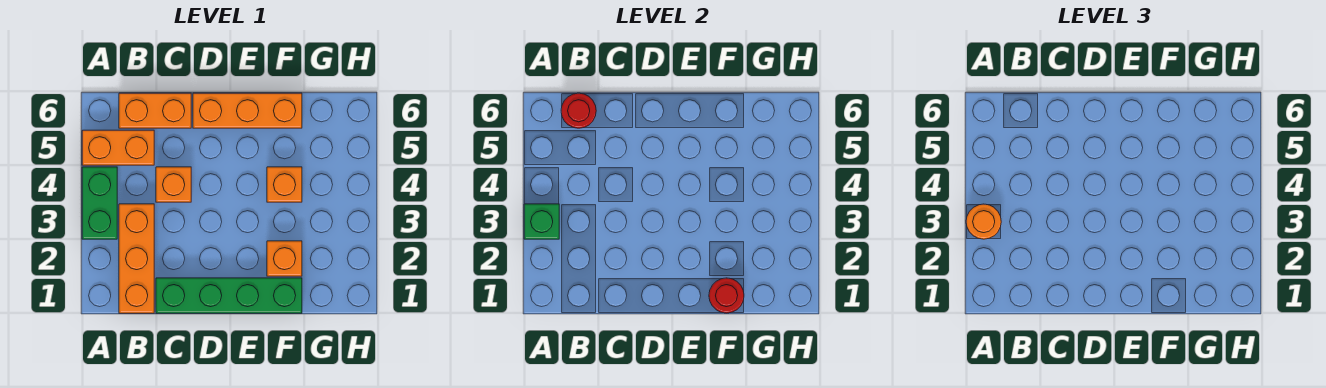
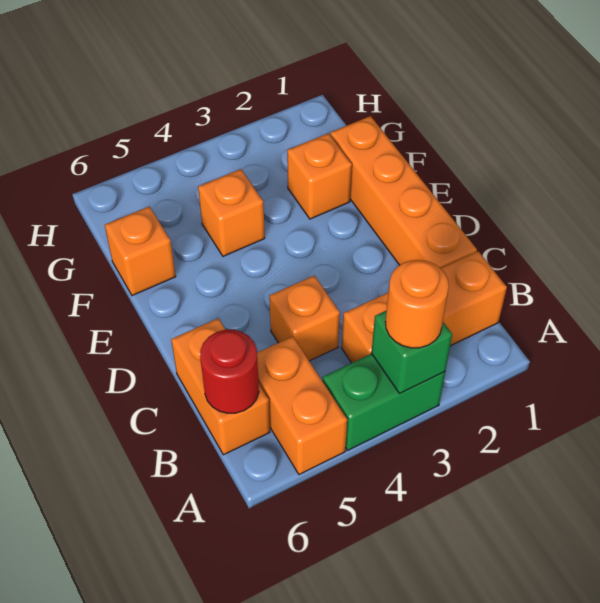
green 1x4 brick [156,278,302,313] -> orange 1x4 brick [330,116,477,269]
orange 1x3 brick [193,93,302,128] -> orange 1x1 brick [105,206,176,296]
red 1x1 round brick [709,278,744,313] -> none

